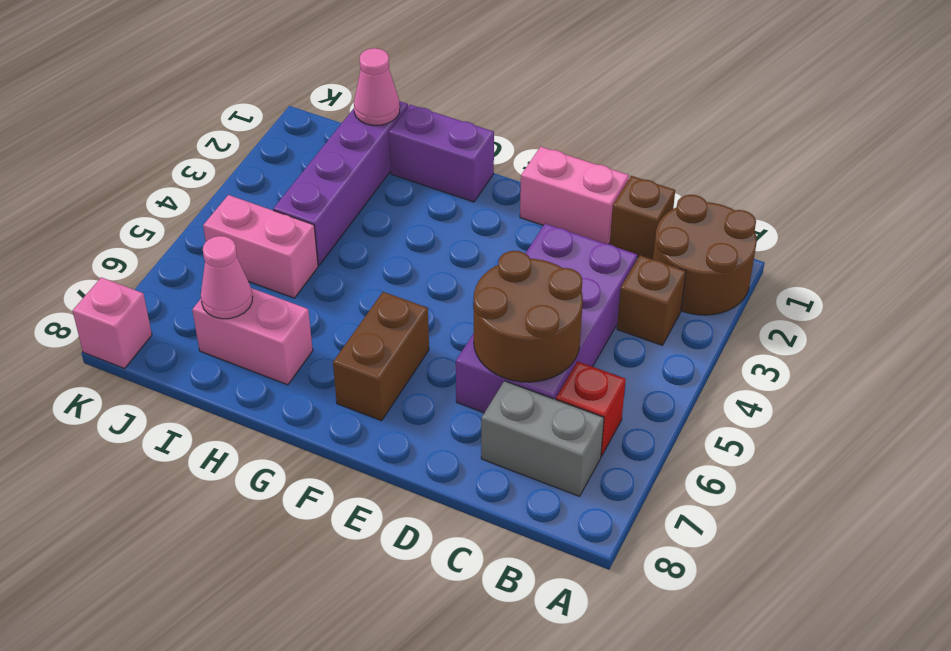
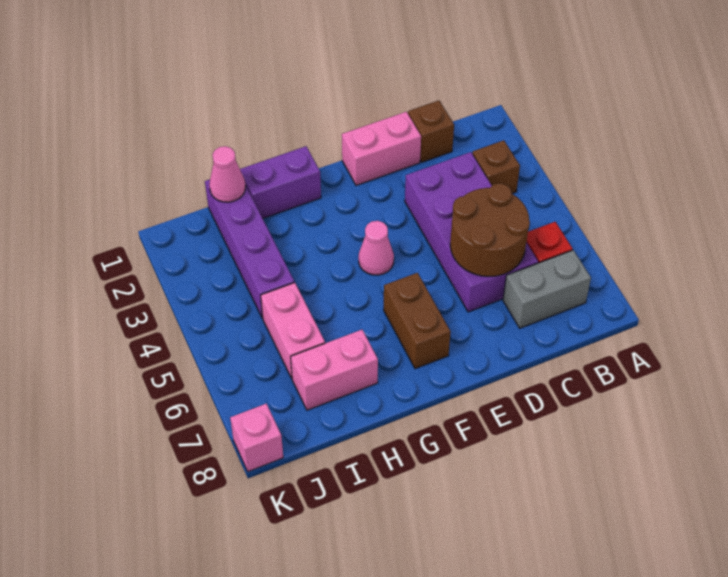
brown 2x2 round brick [653,195,757,315] -> none
pink 1x2 brick [203,195,318,298] -> pink 1x2 brick turned to [261,283,325,378]
pink 1x1 cone [201,236,253,319] -> pink 1x1 cone moved to [358,221,394,275]

